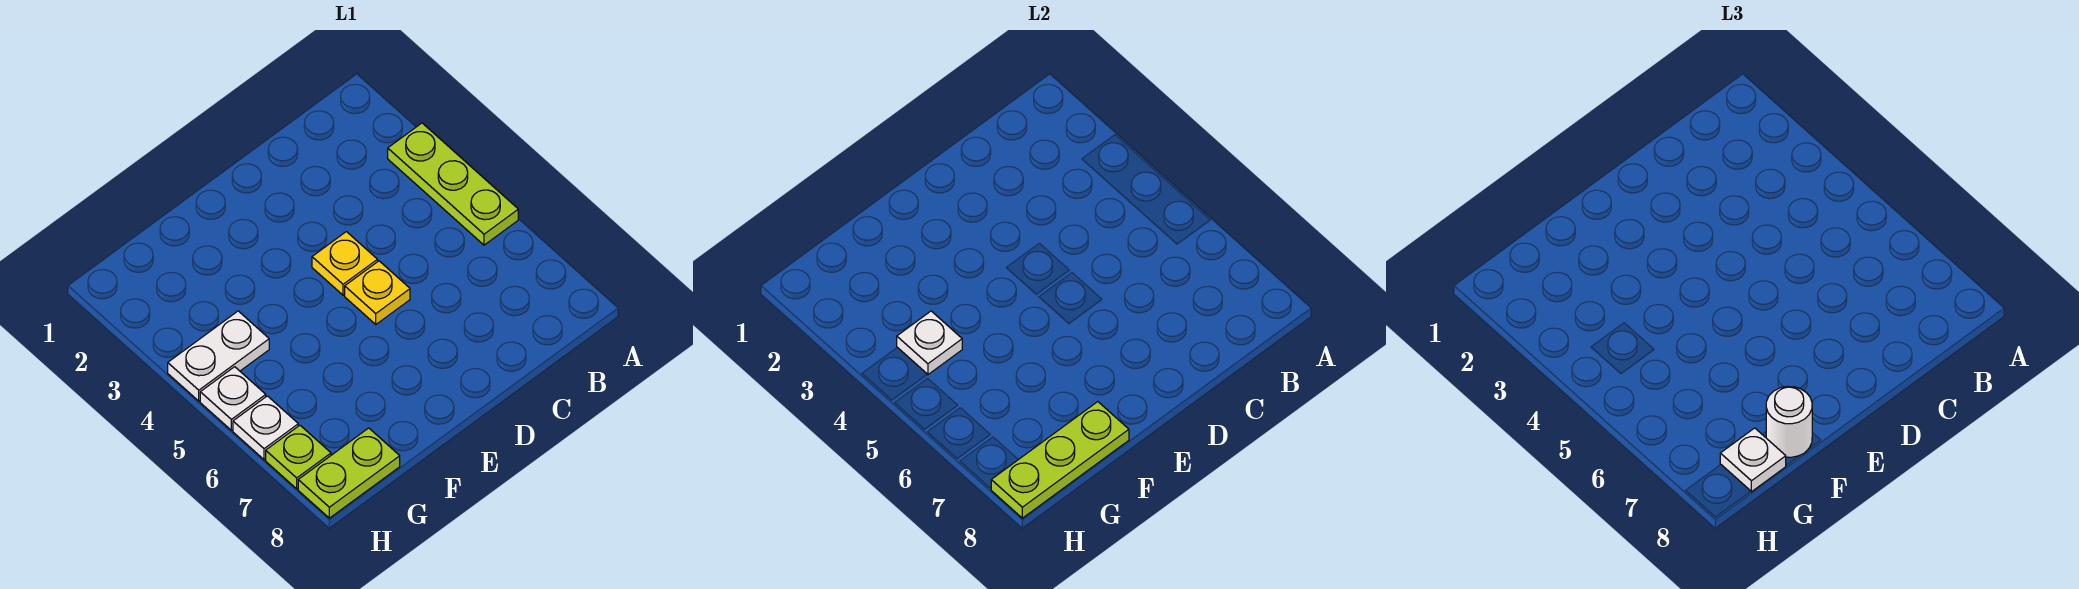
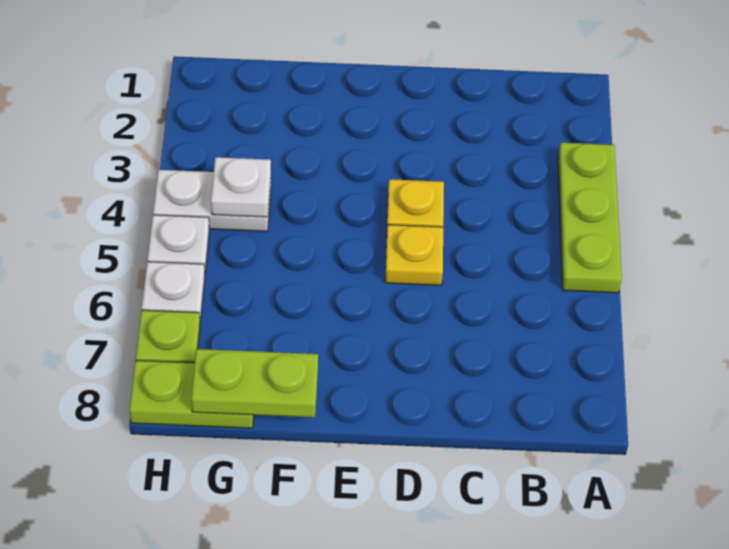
lime 1x3 plate [991,402,1129,518] -> lime 1x2 plate [191,349,318,417]
white 1x1 round brick [1766,386,1812,457] -> none
white 1x1 plate [1720,428,1786,492] -> none

